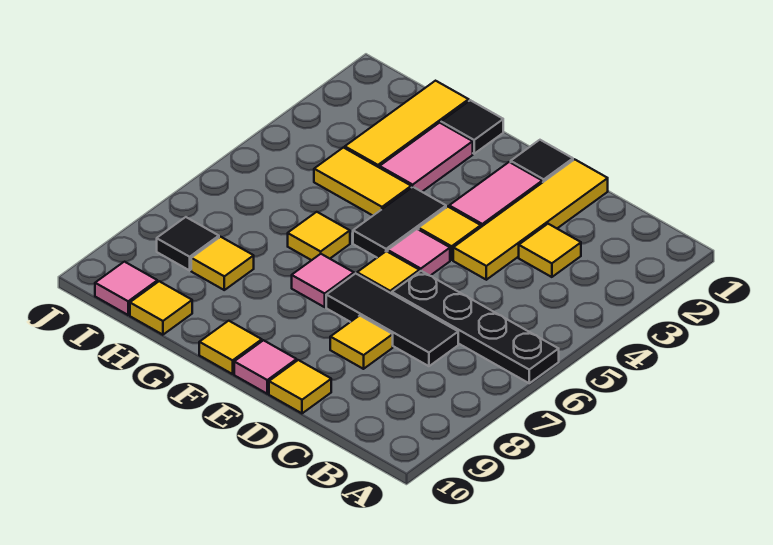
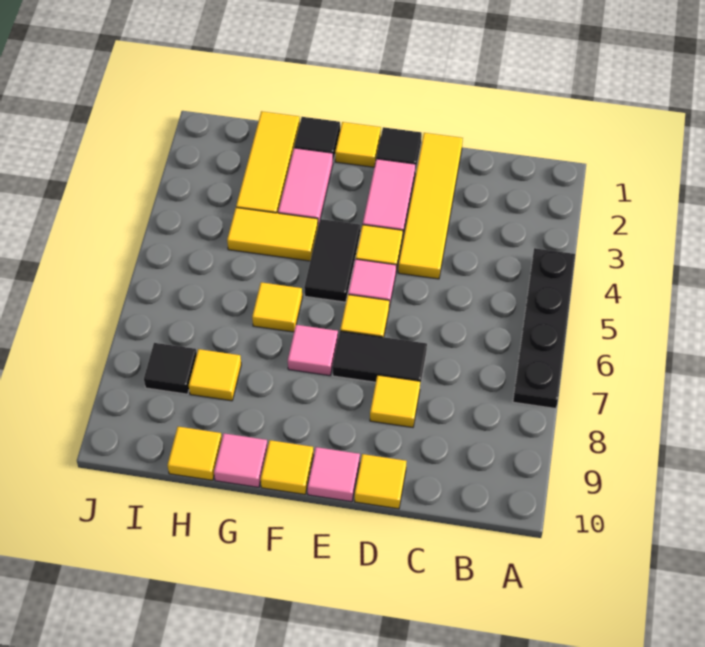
black 1x4 plate [392,271,559,383] -> black 1x4 plate turned to [513,248,575,409]
yellow 1x1 tile [519,224,581,277] -> yellow 1x1 tile moved to [335,122,381,167]
black 1x3 tile [326,273,458,366] -> black 1x2 tile [333,331,427,386]
pink 1x1 tile [95,262,157,315] -> pink 1x1 tile moved to [214,433,268,487]

